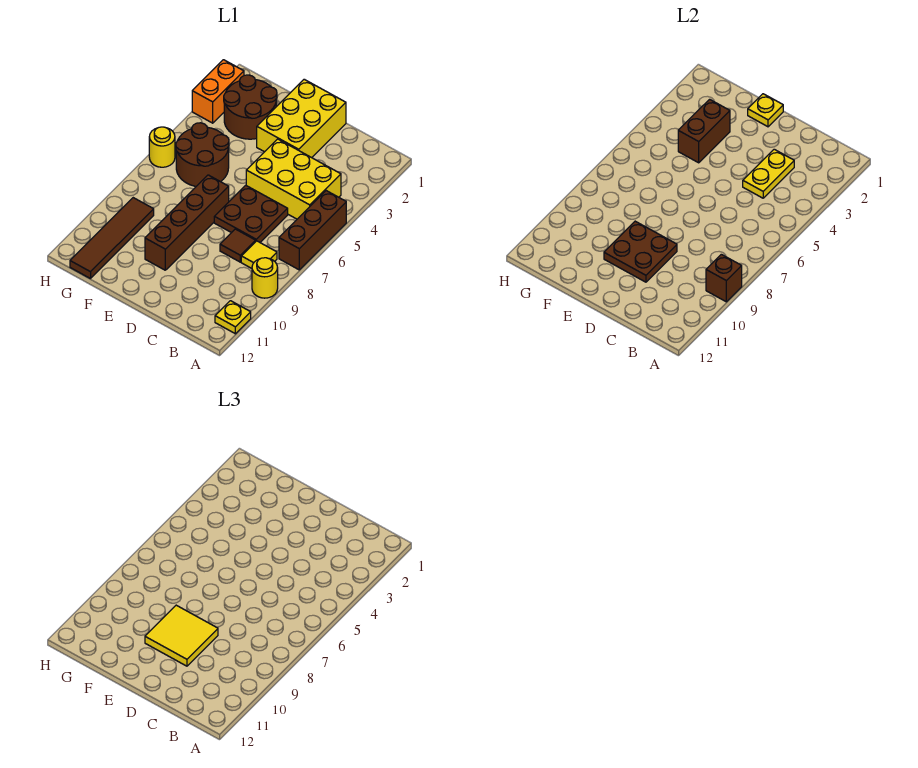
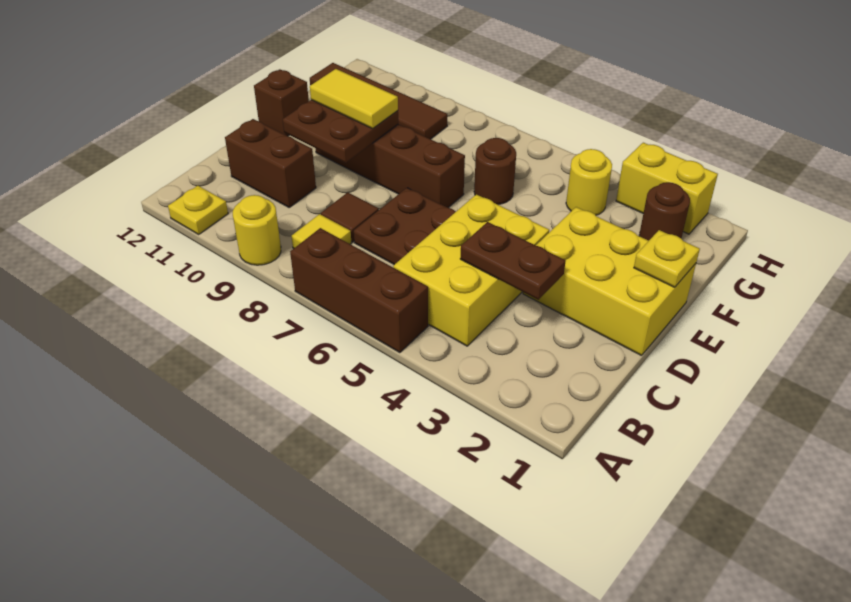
brown 1x1 brick [706,254,742,302] -> brown 1x1 brick moved to [254,69,309,136]
yellow 1x2 plate [743,149,794,198] -> brown 1x2 plate [460,222,566,300]
yellow 2x2 tile [145,605,218,666] -> yellow 1x2 tile [310,69,398,129]
brown 2x2 round brick [224,75,277,139] -> brown 1x1 round brick [639,182,690,241]
brown 1x2 brick [678,99,730,163] -> brown 1x2 brick moved to [225,119,316,207]
brown 2x2 round brick [176,123,229,186] -> brown 1x1 round brick [474,138,516,205]
orange 1x2 brick [192,60,244,123] -> yellow 1x2 brick [616,143,718,234]
yellow 1x1 round brick [149,127,175,167] -> yellow 1x1 round brick moved to [566,149,612,215]

